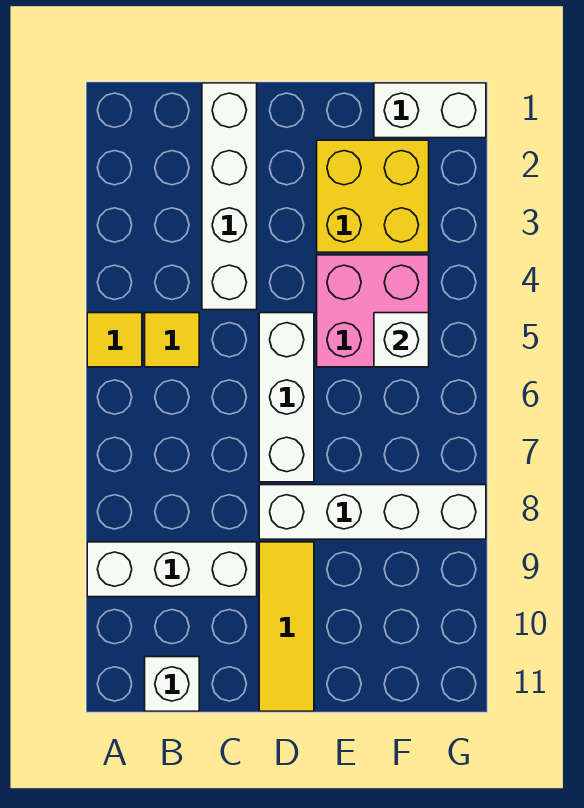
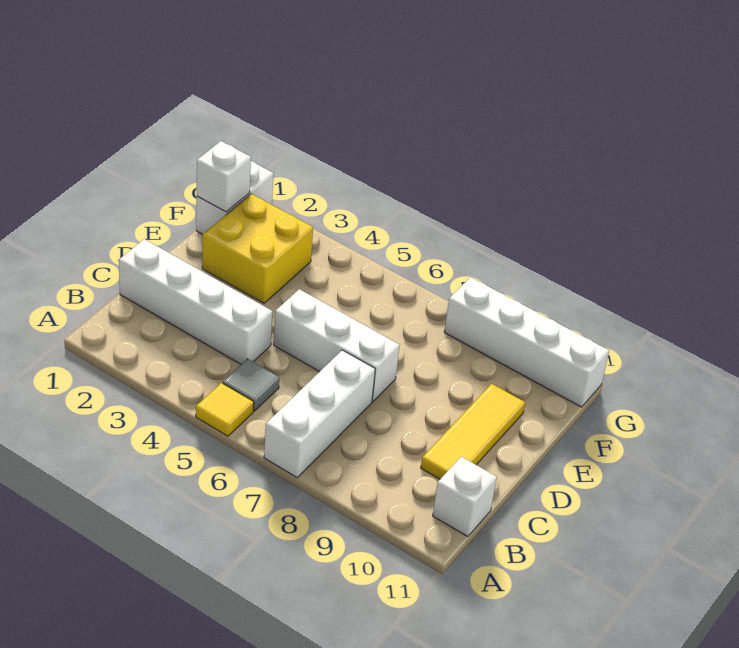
white 1x3 brick [87,542,257,597] -> white 1x3 brick moved to [264,350,375,477]
yellow 1x1 tile [145,313,199,367] -> grey 1x1 tile [223,359,279,411]
white 1x4 brick [259,485,486,539] -> white 1x4 brick turned to [444,277,609,407]
yellow 1x3 tile [259,542,314,711] -> yellow 1x3 tile turned to [421,384,525,479]
pink 2x2 brick [317,255,429,367] -> none
white 1x1 brick [374,313,429,367] -> white 1x1 brick moved to [197,141,251,212]

